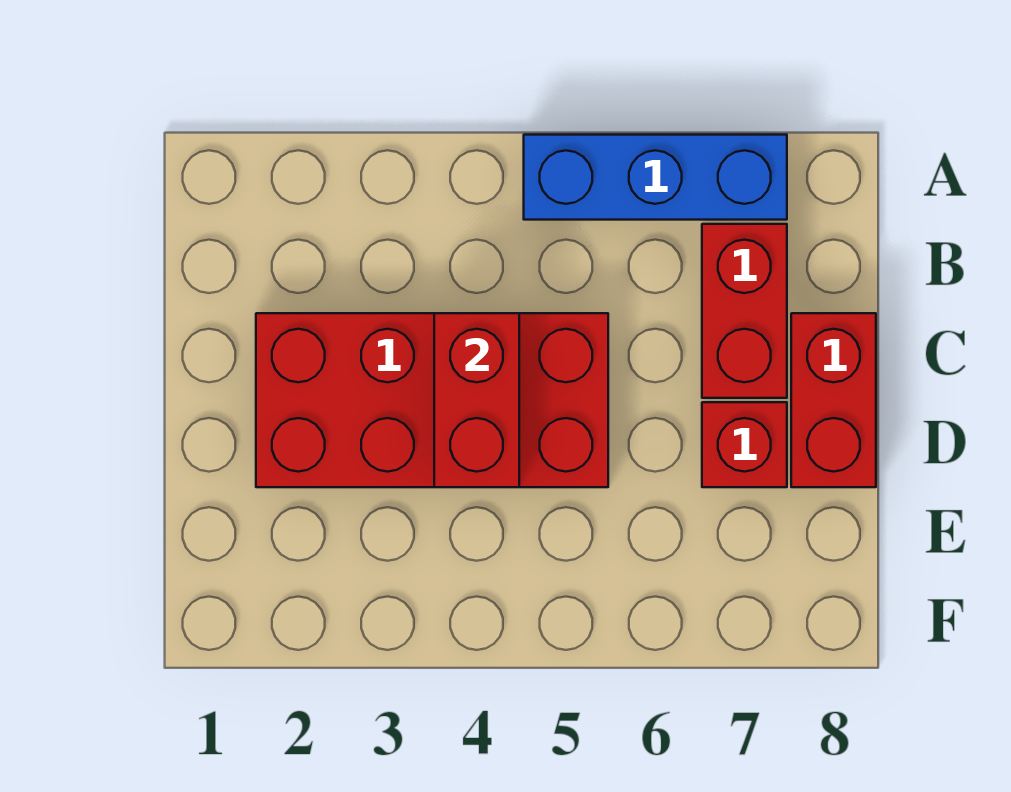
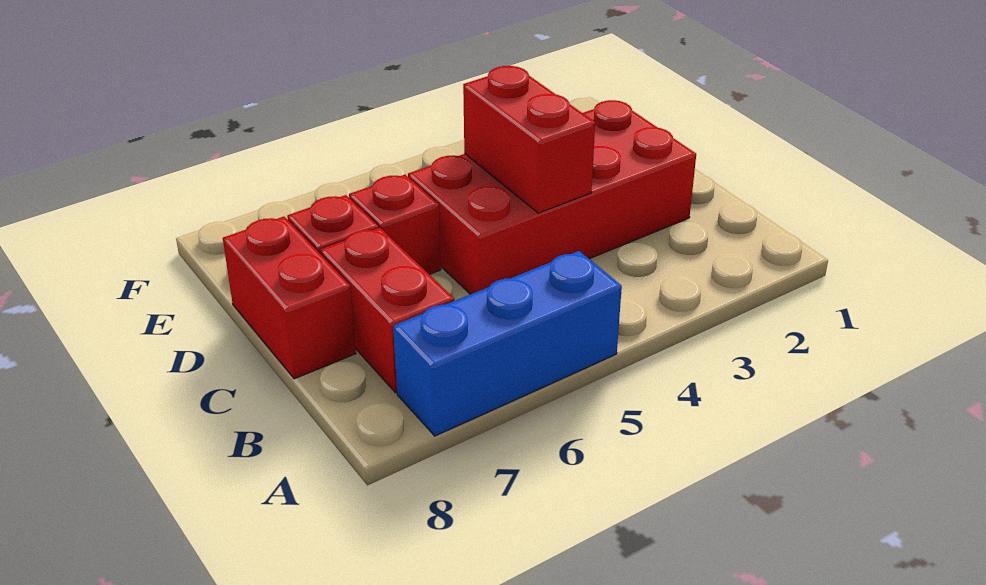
none -> red 1x1 brick [349,175,441,275]

